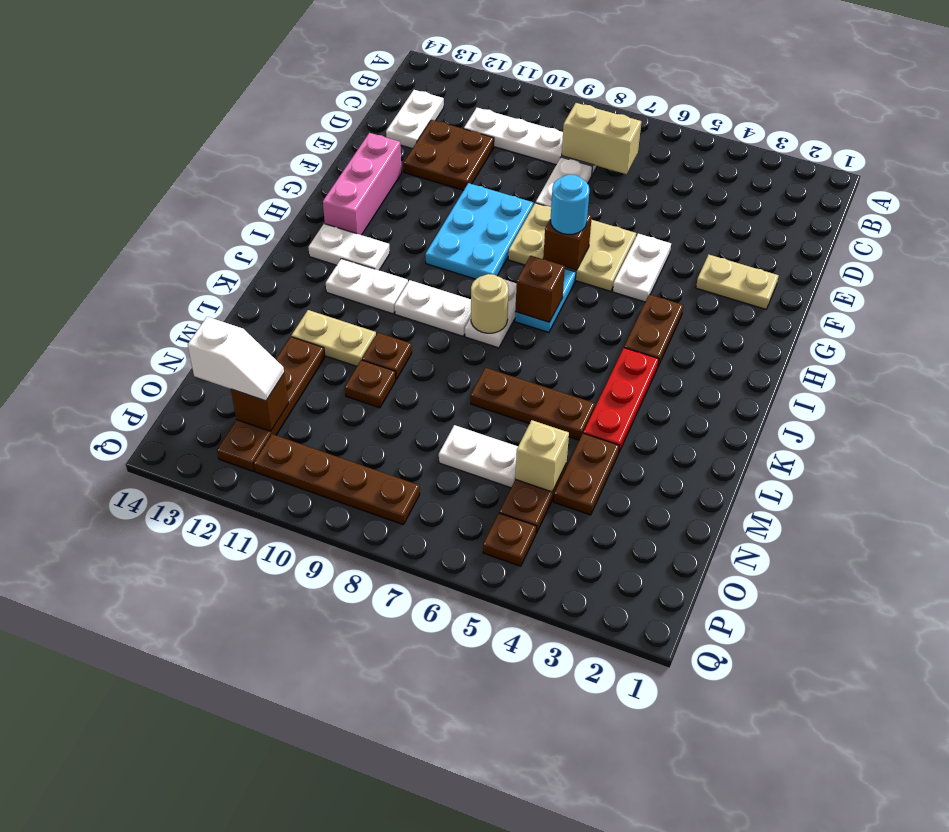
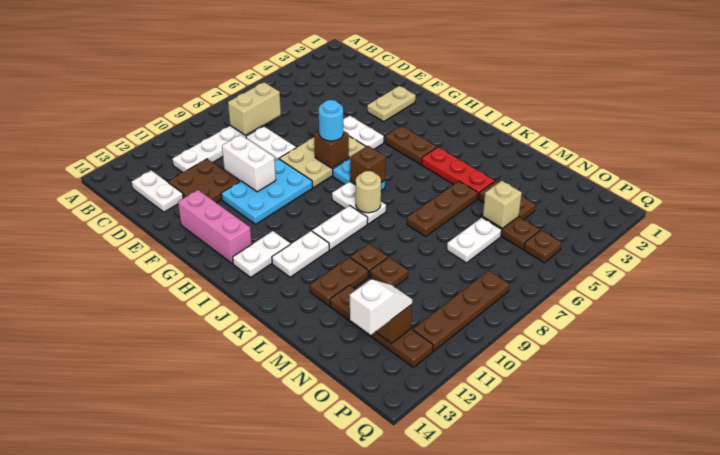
none -> white 1x2 brick [222,135,276,192]
cyan 2x3 plate [425,183,533,279] -> cyan 2x3 plate turned to [221,159,313,224]
tan 1x2 plate [291,310,376,366] -> brown 1x2 plate [310,257,368,306]

